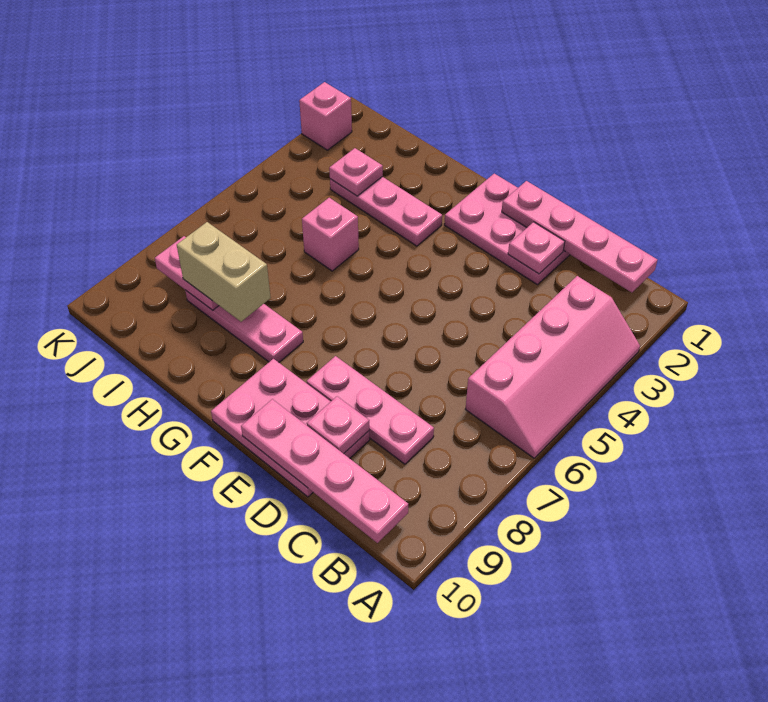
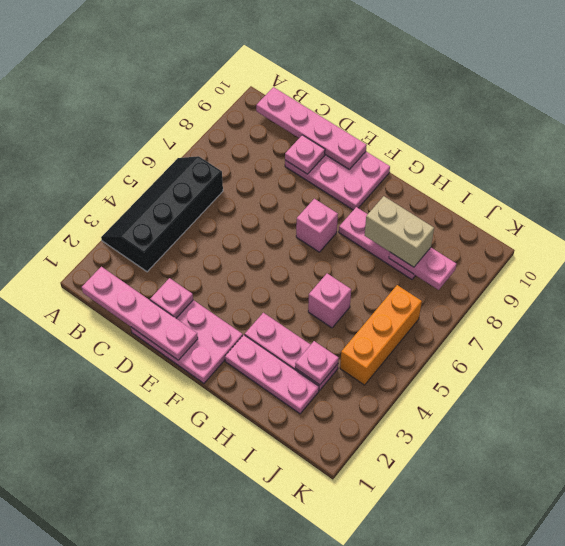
pink 2x4 slope [465,276,640,458] -> black 2x4 slope [101,156,223,272]
pink 1x3 plate [307,356,434,464] -> pink 1x3 plate moved to [225,335,319,414]
none -> orange 1x3 brick [340,285,422,385]
pink 1x1 brick [299,82,352,150] -> pink 1x1 brick moved to [296,199,338,252]

